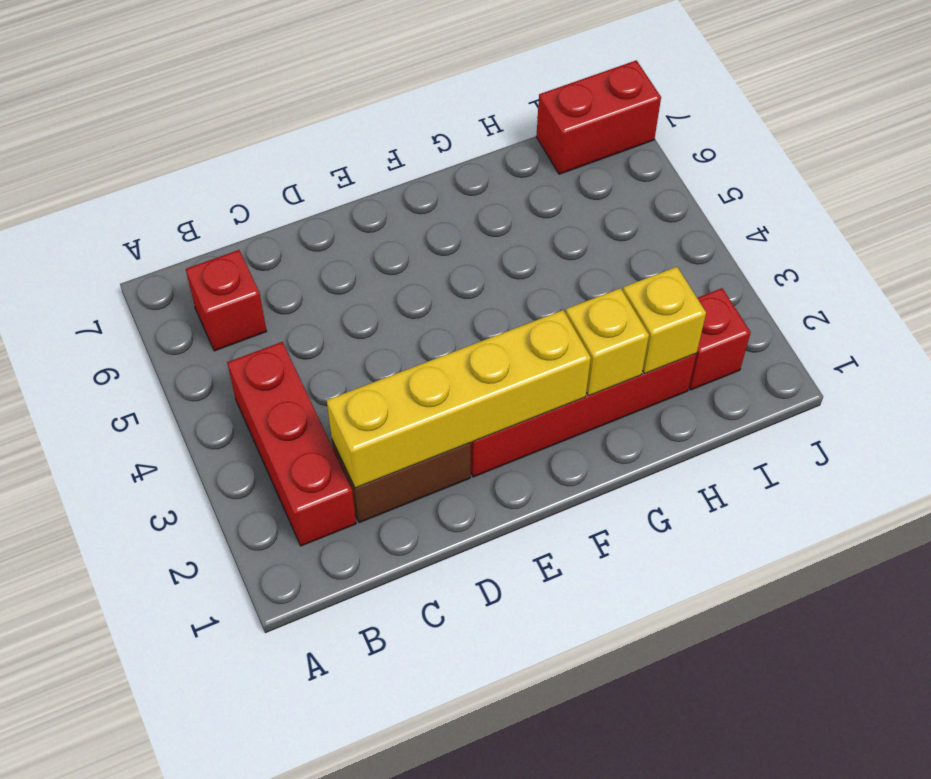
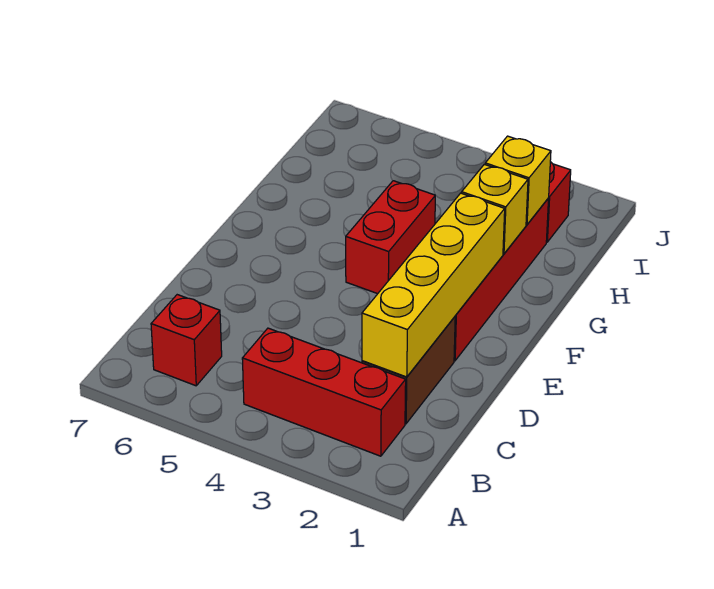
red 1x2 brick [536,60,661,174] -> red 1x2 brick moved to [346,181,435,294]

